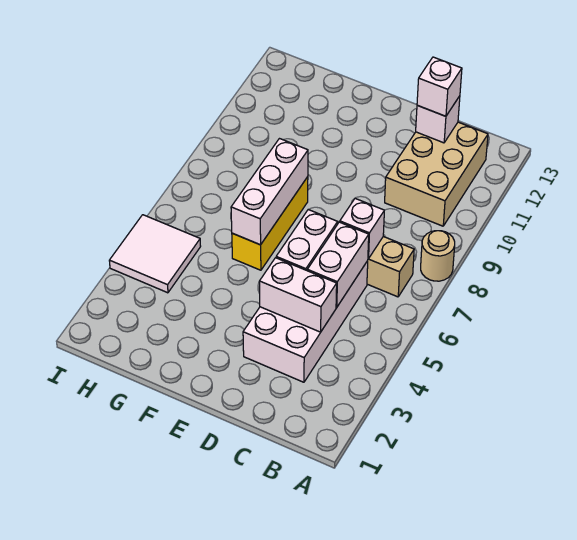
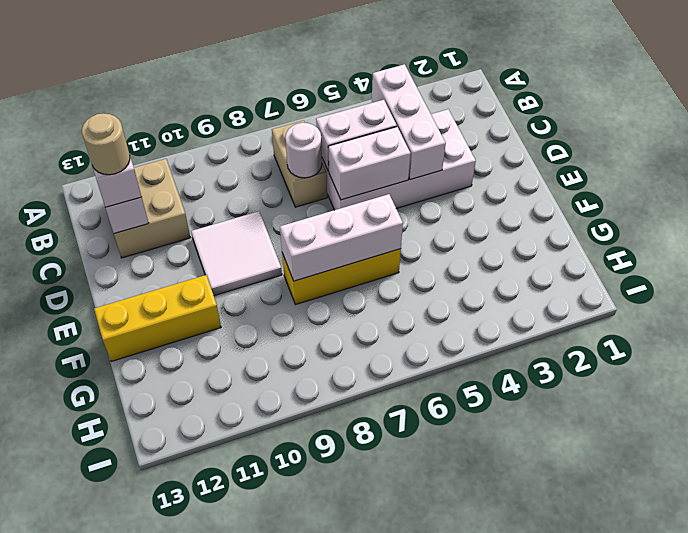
tan 1x1 round brick [421,231,455,281] -> tan 1x1 round brick moved to [82,114,130,175]
tan 2x3 brick [385,122,488,226] -> tan 2x2 brick [114,159,190,258]
white 1x2 brick [259,258,337,332] -> white 1x3 brick [372,64,446,180]
white 1x1 brick [340,199,384,259] -> white 1x1 round brick [285,123,322,178]
none -> yellow 1x3 brick [94,275,221,362]
white 2x2 tile [109,215,201,293] -> white 2x2 tile moved to [191,211,282,296]

